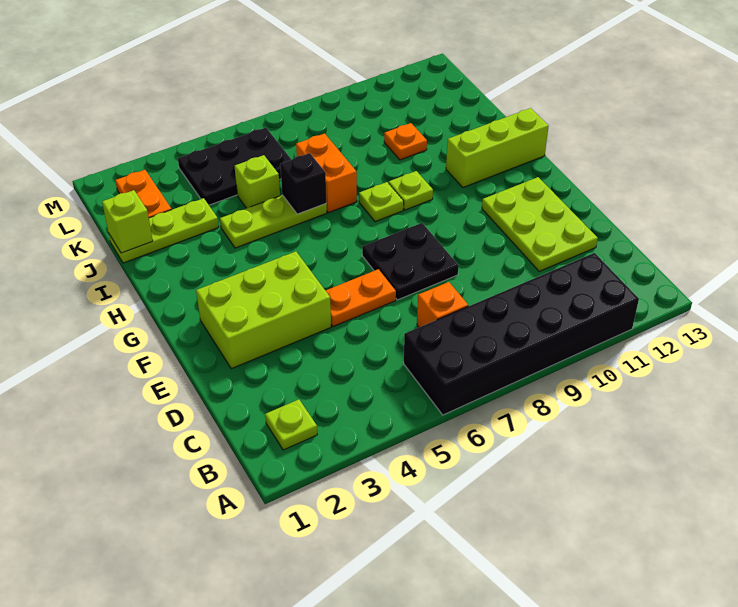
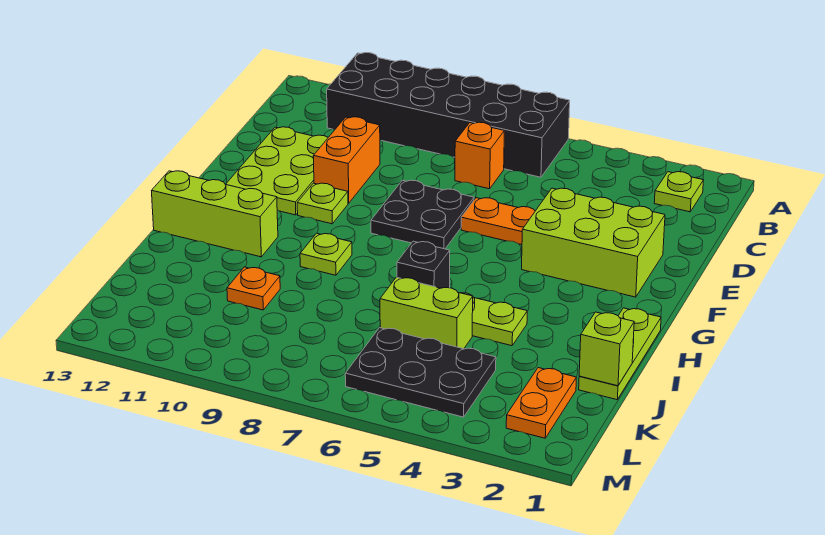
lime 1x1 plate [359,182,404,222] -> lime 1x1 plate moved to [297,183,348,224]
orange 1x2 brick [296,134,357,213] -> orange 1x2 brick moved to [313,117,380,203]
lime 1x3 plate [109,198,219,263] -> lime 1x3 plate turned to [579,308,661,400]
lime 1x1 brick [235,155,280,208] -> lime 1x2 brick [380,277,473,349]

